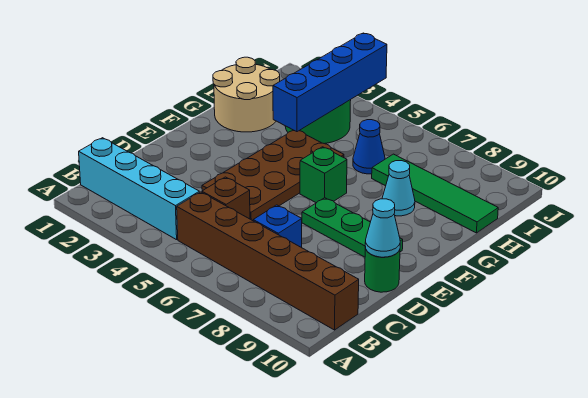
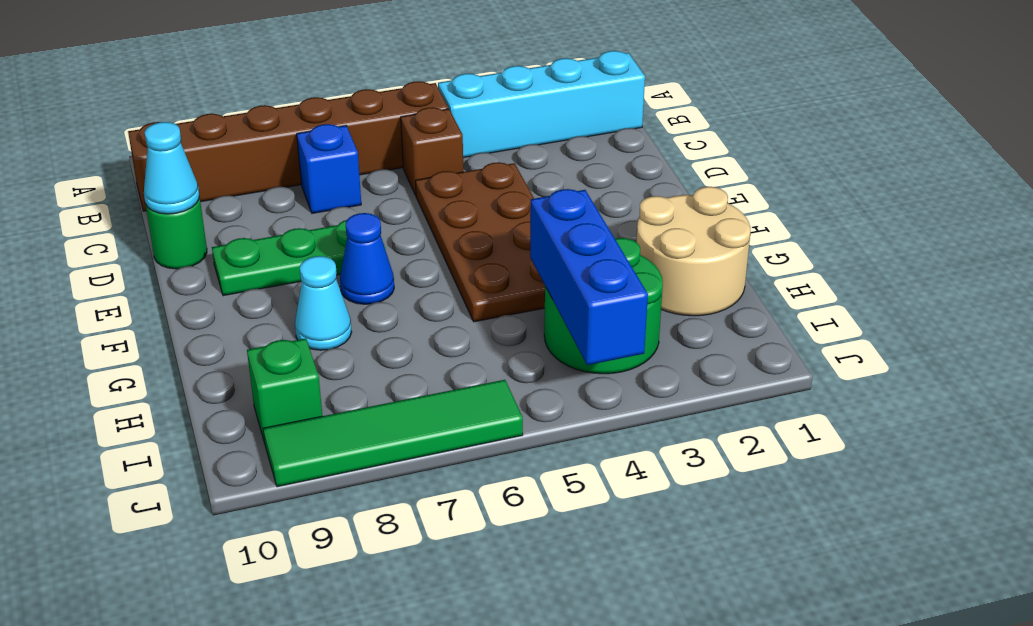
green 1x1 brick [300,147,347,203] -> green 1x1 brick moved to [247,339,322,443]
blue 1x4 brick [273,33,387,132] -> blue 1x3 brick [530,189,648,365]
blue 1x1 cone [353,120,385,174] -> blue 1x1 cone moved to [340,213,394,304]
green 1x4 tile [372,154,498,233] -> green 1x4 tile moved to [263,380,523,487]

